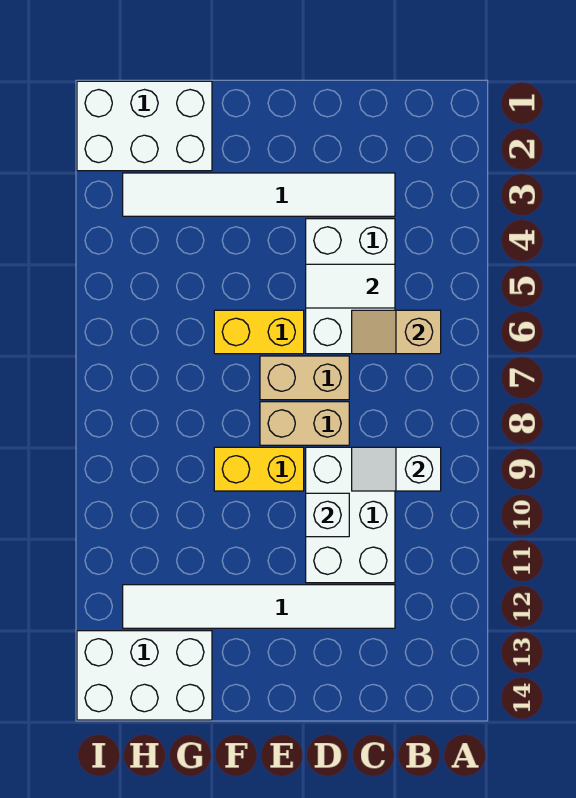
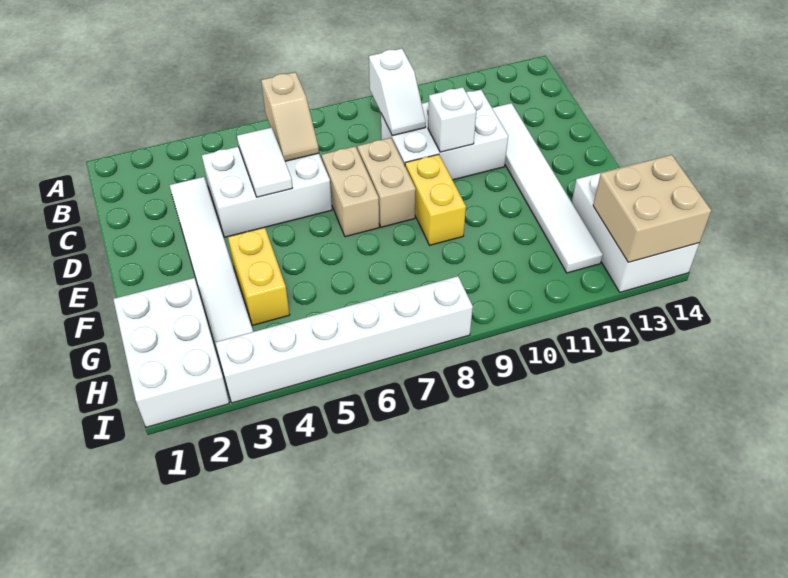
yellow 1x2 brick [214,310,304,354] -> yellow 1x2 brick moved to [228,228,290,325]
none -> tan 2x2 brick [593,155,711,262]
none -> white 1x6 brick [215,276,473,403]

